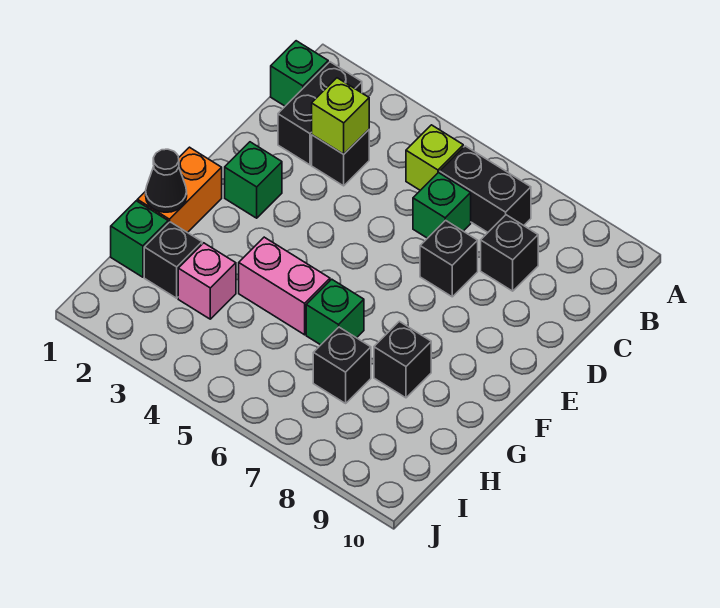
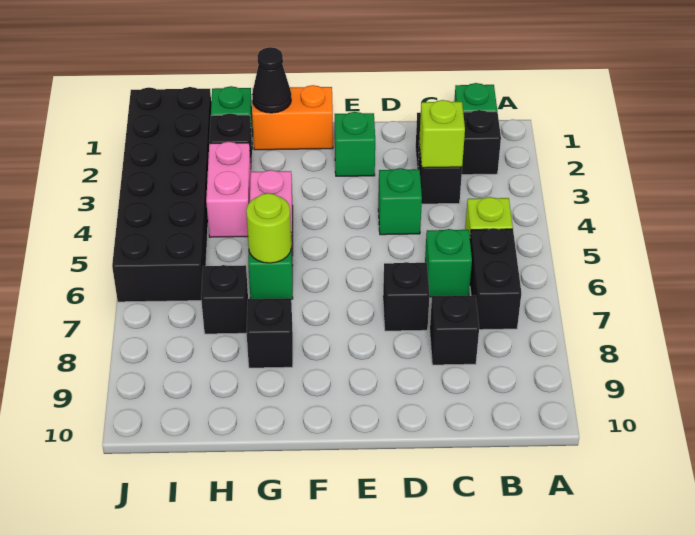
none -> green 1x1 brick [378,168,422,235]
none -> lime 1x1 round brick [246,193,291,263]
pink 1x1 brick [178,243,236,319] -> pink 1x2 brick [206,142,251,237]
none -> black 2x6 brick [112,87,211,302]

